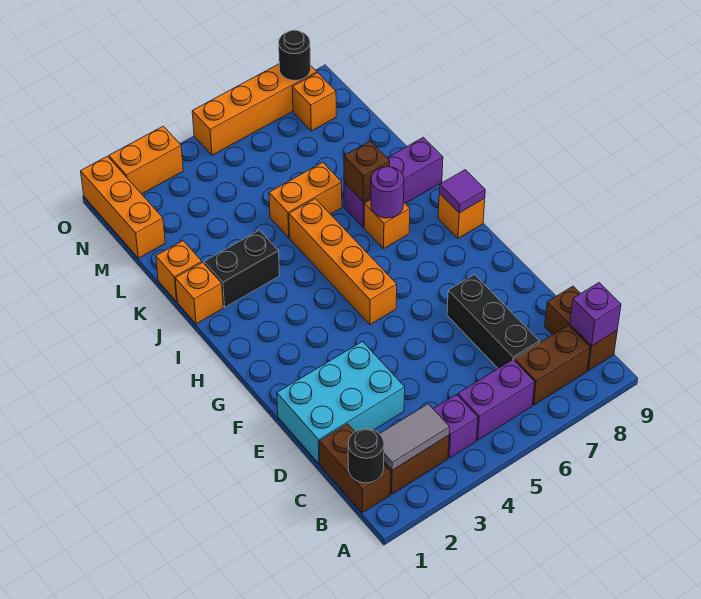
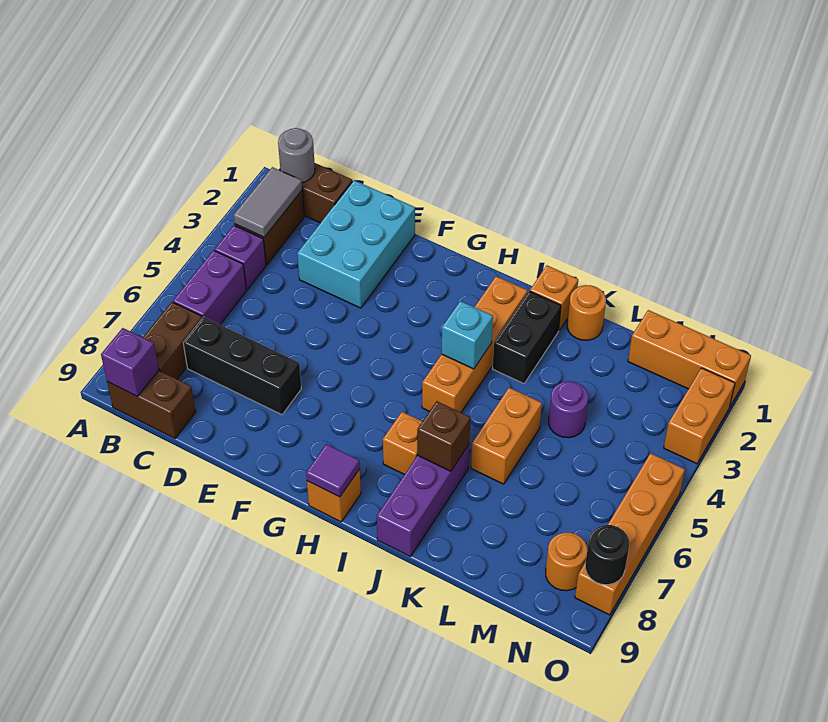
black 1x1 round brick [348,429,384,483] -> grey 1x1 round brick [278,128,315,183]
orange 1x4 brick [289,199,397,325] -> orange 1x4 brick turned to [422,276,527,412]
none -> cyan 1x1 brick [441,301,493,369]
purple 1x1 round brick [371,167,404,218] -> purple 1x1 round brick moved to [549,381,588,438]
orange 1x1 brick [156,241,202,301] -> orange 1x1 round brick [567,285,606,340]
orange 1x1 brick [292,73,336,131] -> orange 1x1 round brick [546,532,587,591]

